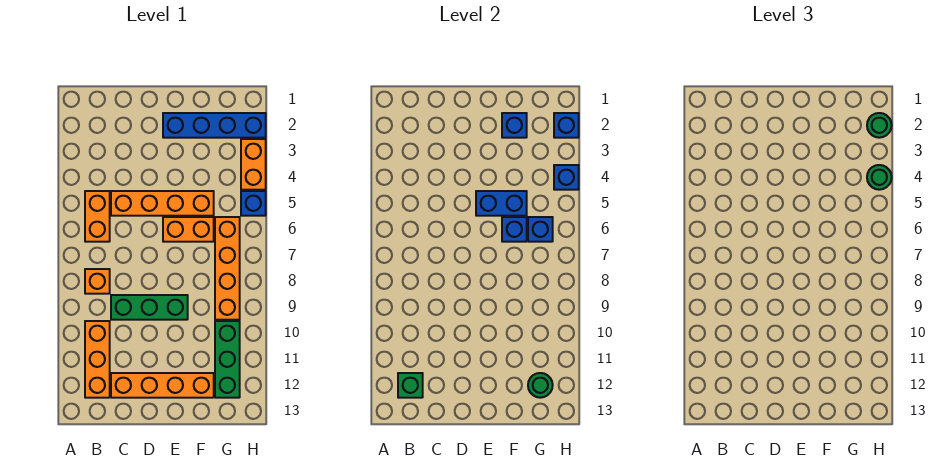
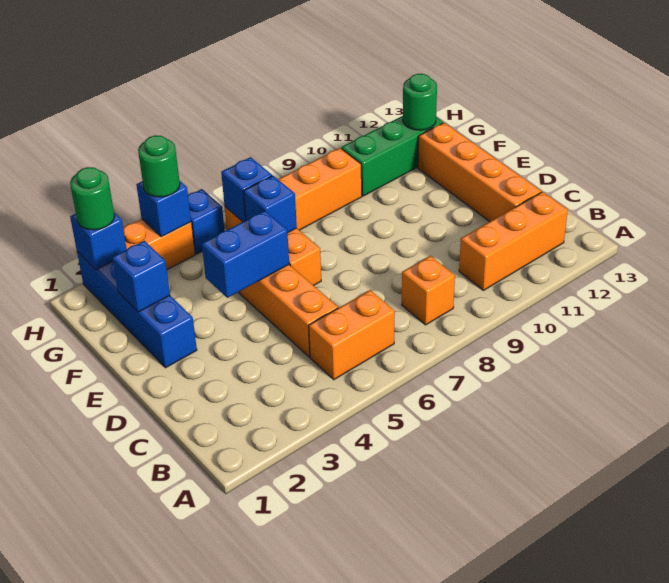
green 1x1 brick [398,373,423,398] -> none
green 1x3 brick [111,295,188,320] -> none
blue 1x2 brick [476,191,527,216] -> blue 1x2 brick turned to [202,211,289,298]

